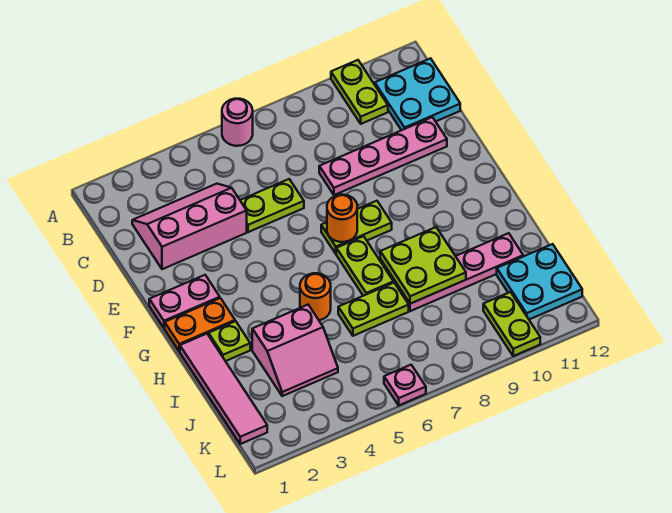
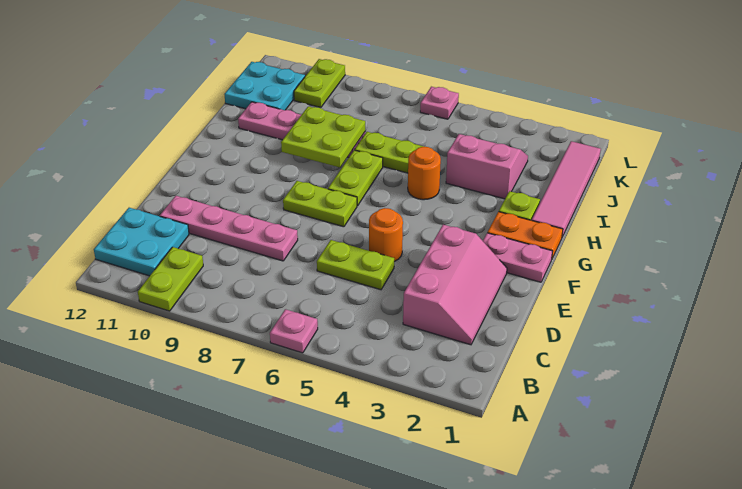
pink 1x1 round brick [222,99,253,146] -> pink 1x1 plate [270,309,318,353]
pink 2x3 slope [132,184,247,269] -> pink 2x3 slope turned to [403,225,507,345]
orange 1x1 round brick [327,195,357,242] -> orange 1x1 round brick moved to [369,208,403,262]

